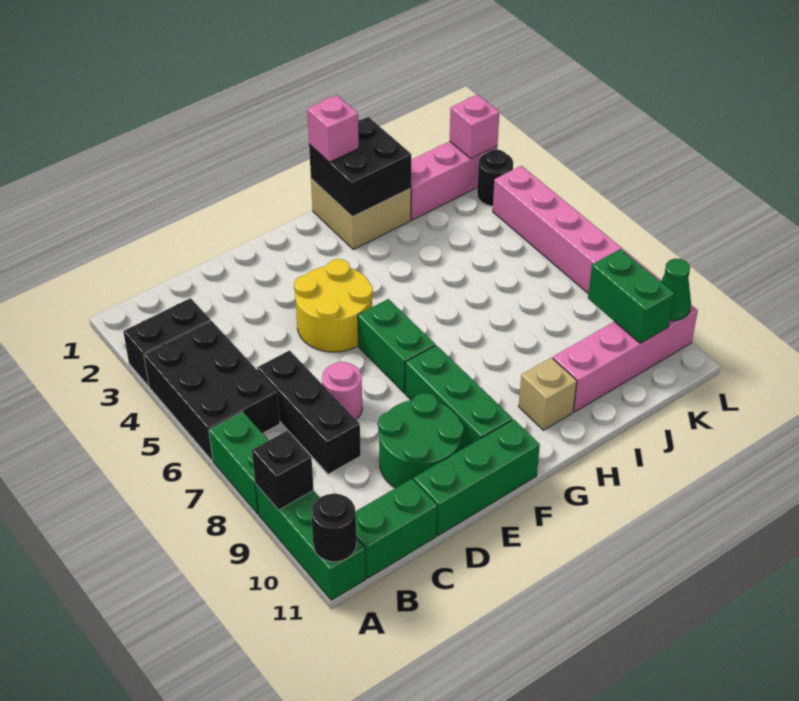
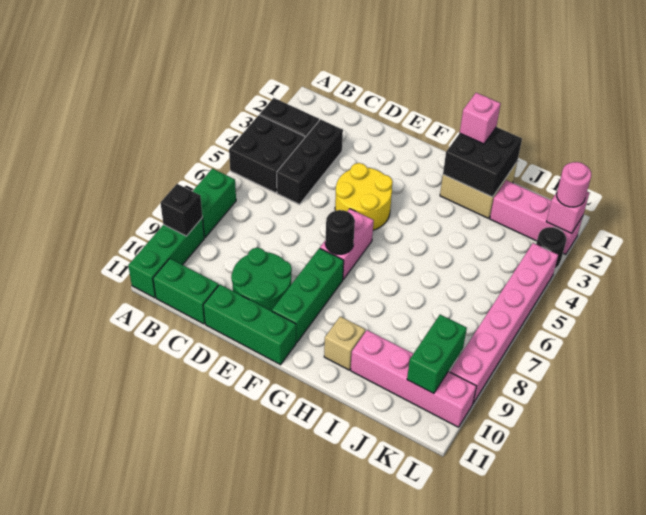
black 2x3 brick [144,321,280,461] -> black 2x2 brick [229,115,305,193]
black 1x1 round brick [311,494,357,562] -> black 1x1 round brick moved to [325,210,355,254]
black 1x3 brick [257,350,361,474] -> black 1x3 brick moved to [277,119,343,204]
pink 1x1 round brick [322,362,362,419] -> pink 1x1 round brick moved to [557,162,591,207]
green 1x2 brick [358,299,435,393] -> pink 1x2 brick [320,209,374,279]
green 1x1 cone [661,259,691,321] -> none

